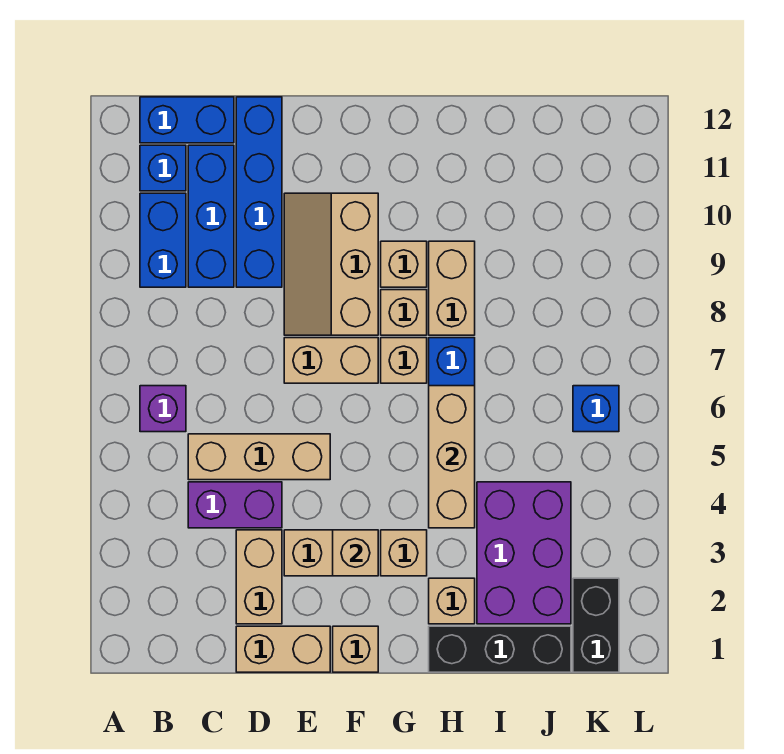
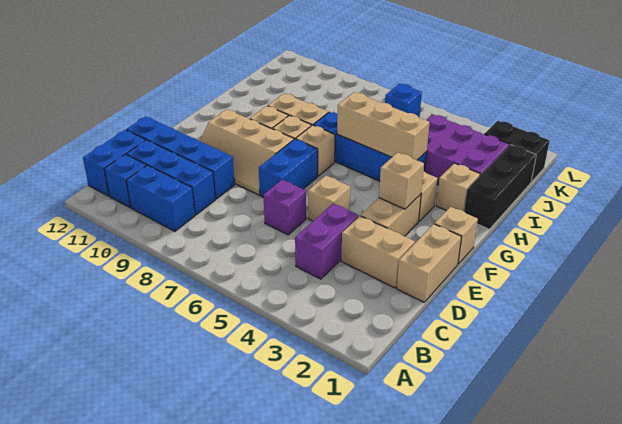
purple 1x1 brick [140,386,186,432] -> purple 1x1 brick moved to [263,180,306,235]
tan 1x3 brick [188,434,330,480] -> tan 1x1 brick [308,176,350,221]
tan 1x2 brick [284,338,378,383] -> blue 1x2 brick [259,139,318,197]

